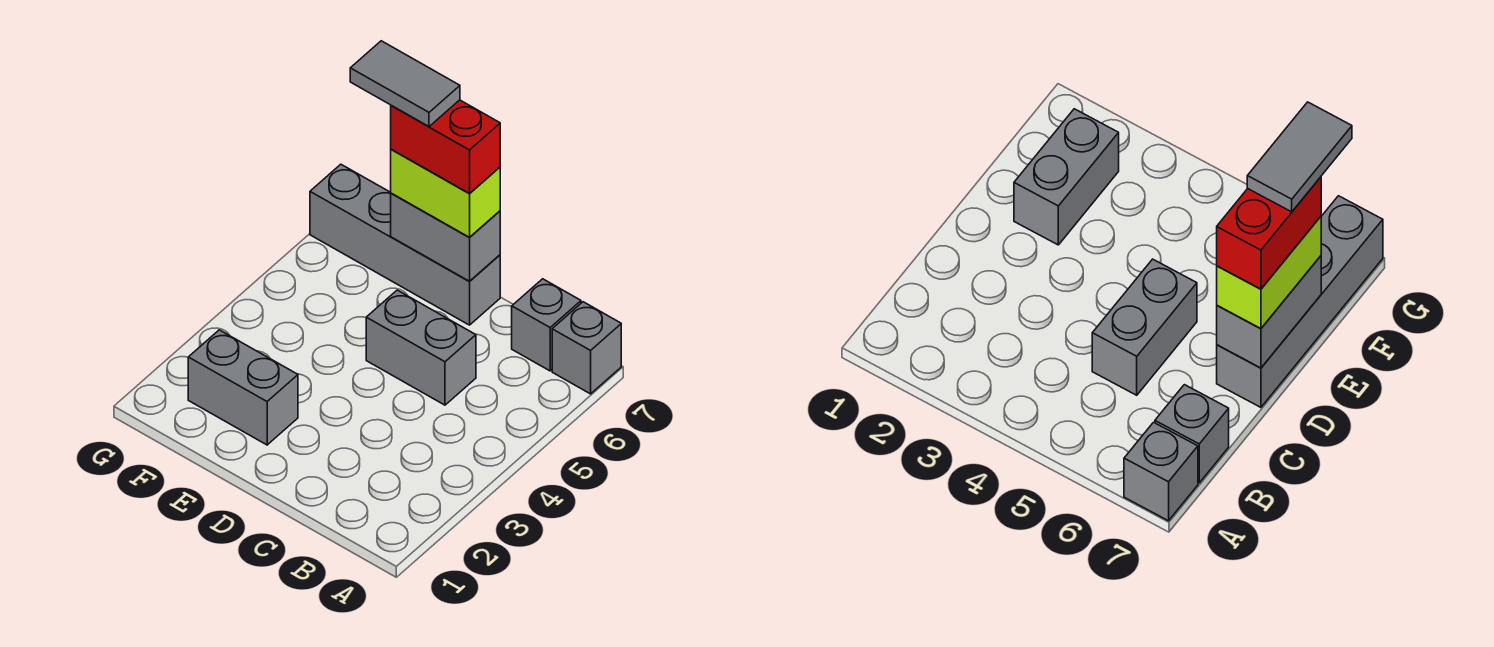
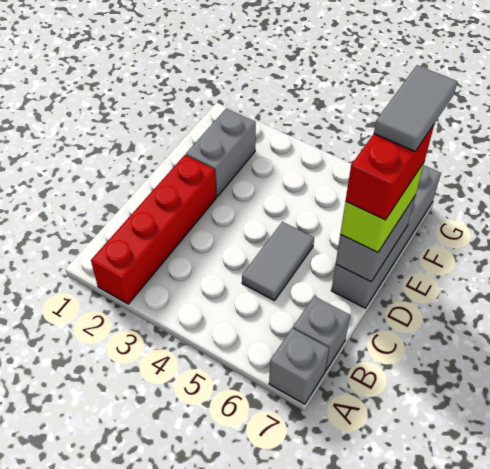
none -> red 1x4 brick [91,155,216,304]
grey 1x2 brick [366,290,476,405] -> grey 1x2 tile [242,222,314,301]

